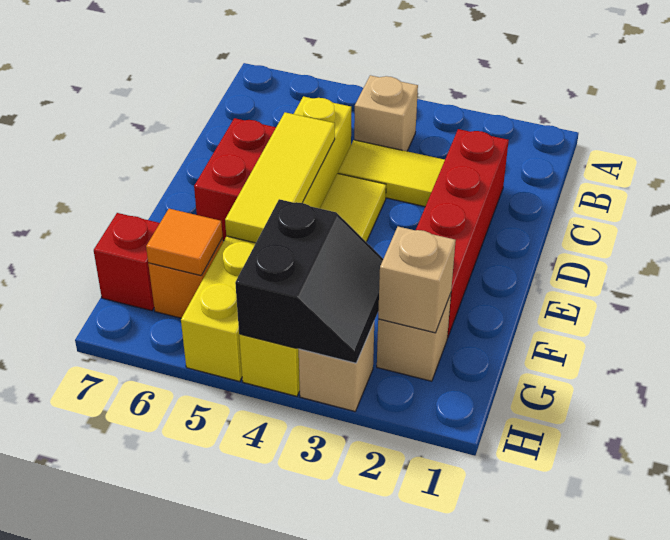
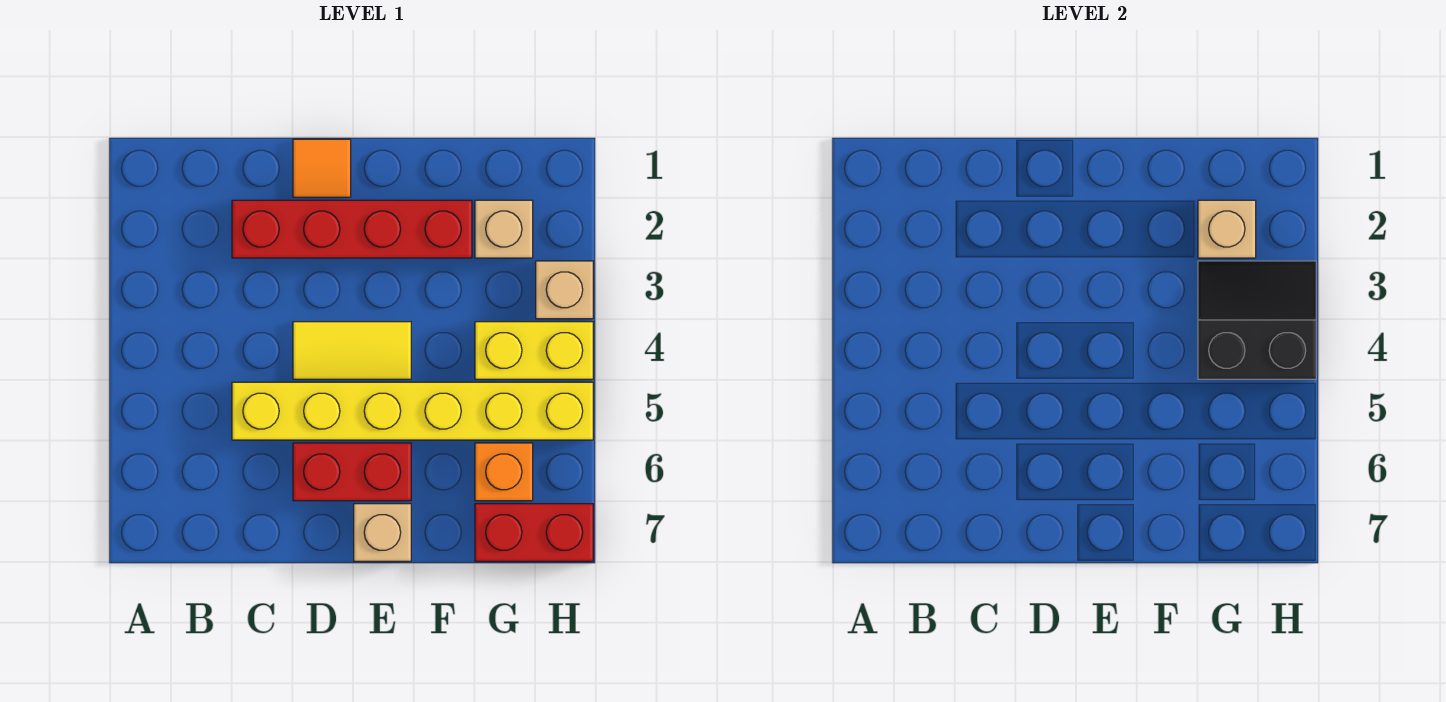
tan 1x1 brick [354,75,418,151] -> tan 1x1 brick moved to [354,504,411,561]
yellow 1x2 tile [338,140,445,207] -> none
yellow 1x3 tile [225,112,335,243] -> none
orange 1x1 tile [146,209,223,276] -> orange 1x1 tile moved to [293,139,351,197]
red 1x1 brick [94,213,160,311] -> red 1x2 brick [475,504,593,561]

